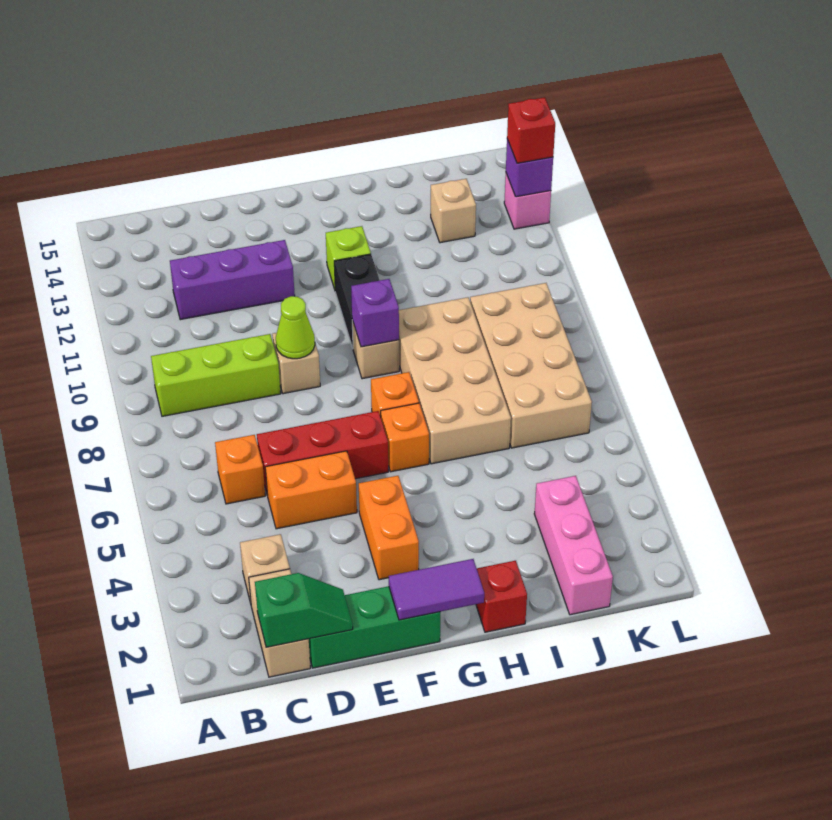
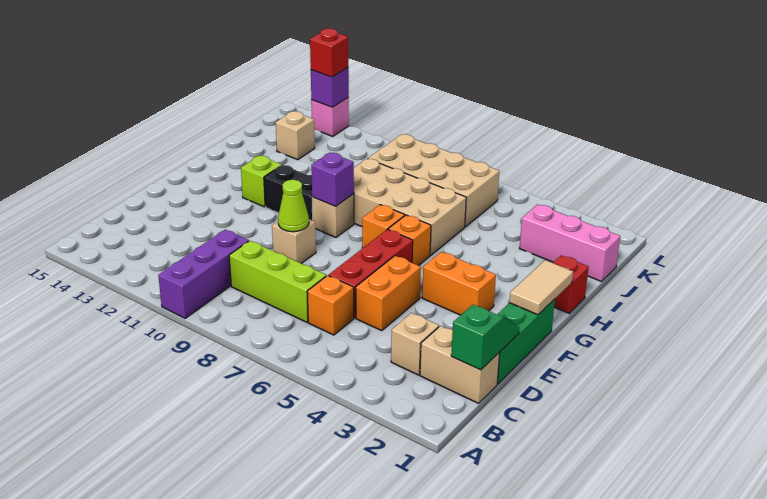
lime 1x3 brick [151,334,281,416] -> lime 1x3 brick turned to [229,241,326,322]
purple 1x3 brick [170,240,295,320] -> purple 1x3 brick moved to [158,230,249,318]
purple 1x2 tile [389,559,484,620] -> tan 1x2 tile [509,260,573,315]

